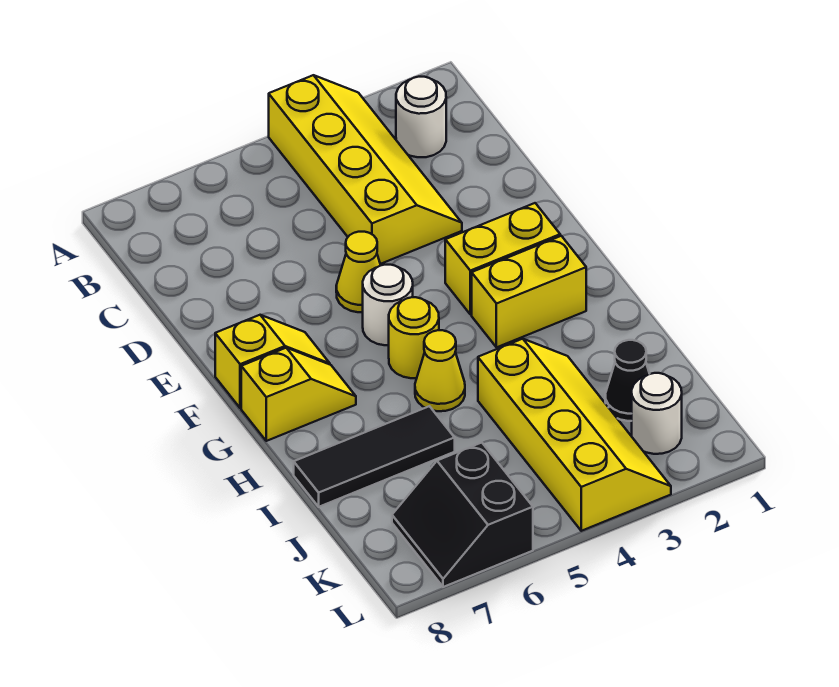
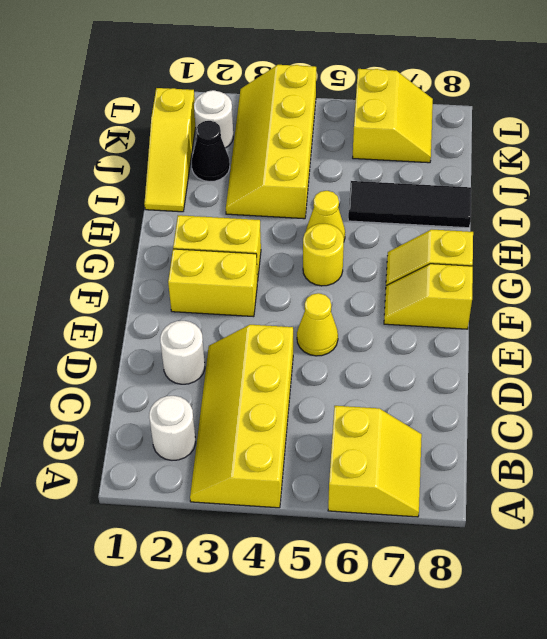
none -> yellow 2x2 slope [328,406,422,517]
white 1x1 round brick [363,265,413,345] -> white 1x1 round brick moved to [160,321,205,384]
none -> yellow 1x3 slope [144,88,196,212]
black 2x2 slope [392,443,533,587] -> yellow 2x2 slope [353,69,433,163]

